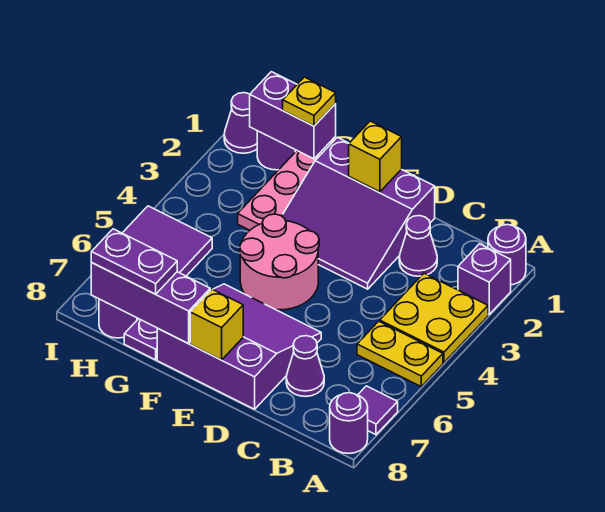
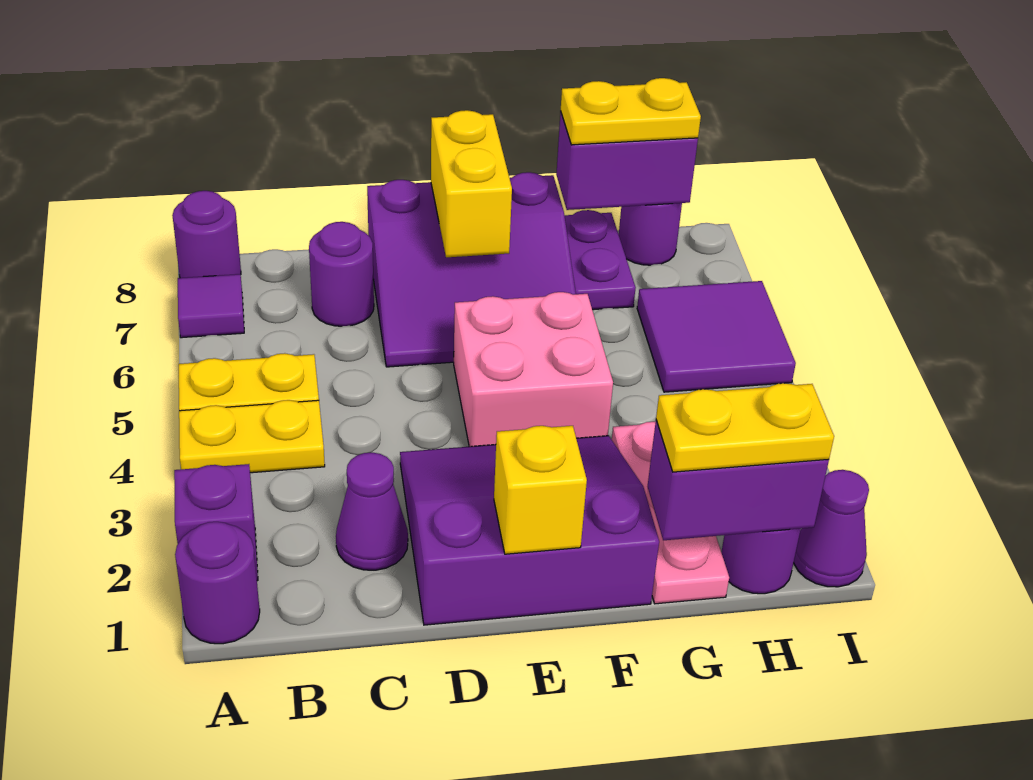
yellow 2x2 plate [380,273,488,363] -> yellow 1x2 plate [179,400,325,473]
purple 1x1 cone [286,336,324,397] -> purple 1x1 round brick [309,222,374,326]
pink 2x2 round brick [240,214,319,310] -> pink 2x2 brick [454,292,613,447]
yellow 1x1 brick [190,289,243,360] -> yellow 1x2 brick [431,110,512,257]
purple 1x3 brick [91,263,210,344] -> purple 1x2 brick [556,111,698,210]
yellow 1x1 plate [283,77,336,126] -> yellow 1x2 plate [656,383,834,472]
purple 1x2 plate [91,229,177,294] -> yellow 1x2 plate [561,78,701,145]

